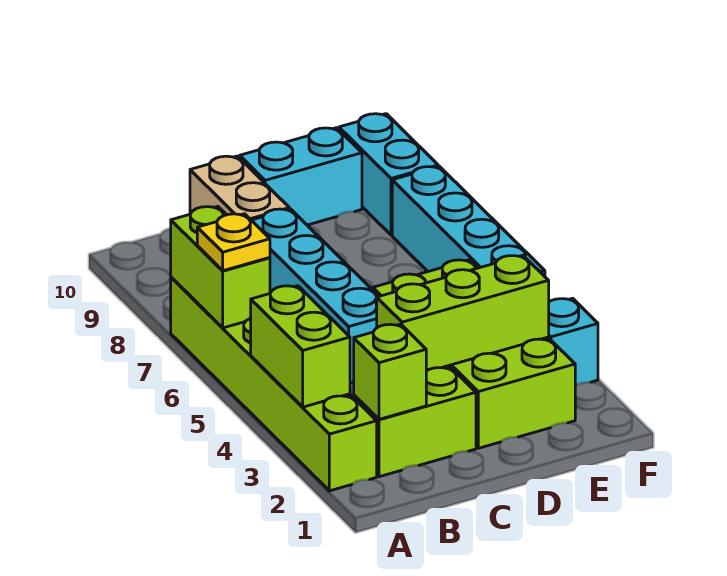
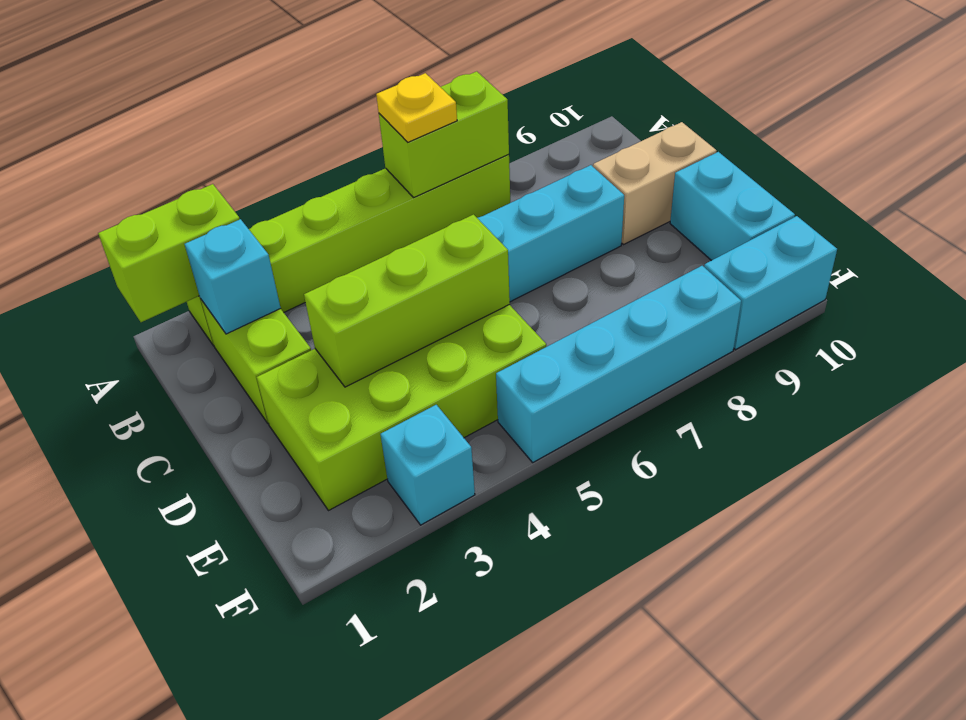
lime 1x2 brick [251,286,350,407] -> lime 1x2 brick moved to [98,184,240,322]
lime 1x1 brick [354,324,426,419] -> cyan 1x1 brick [185,219,281,334]
lime 1x3 brick [377,255,549,371] -> lime 1x3 brick turned to [304,215,510,387]

